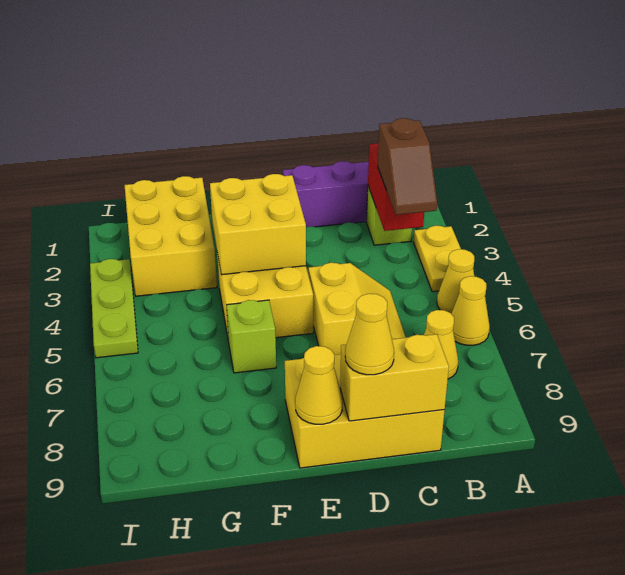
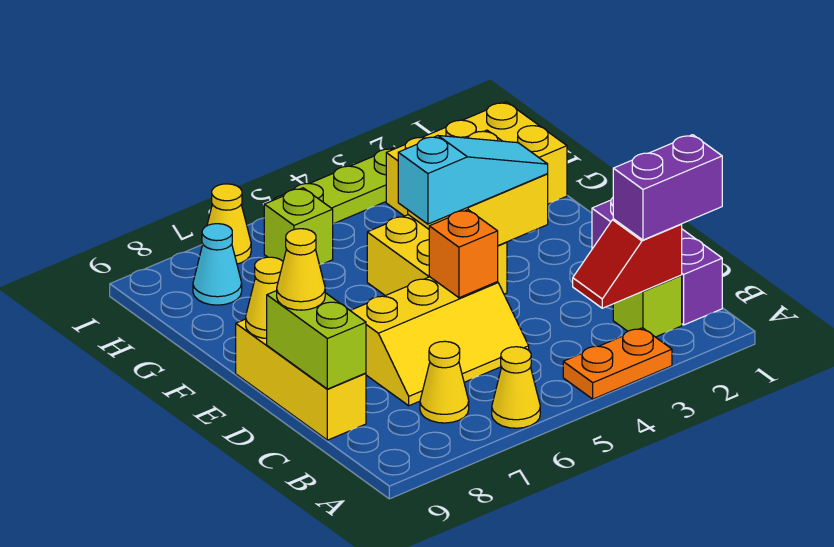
yellow 1x2 plate [414,226,461,292] -> orange 1x2 plate [563,328,672,399]
yellow 1x1 cone [437,249,474,314] -> yellow 1x1 cone moved to [207,184,251,264]
none -> purple 1x2 brick [613,135,722,240]
red 1x2 brick [368,143,424,231] -> red 1x2 slope [573,219,682,308]
brown 1x2 slope [378,118,437,215] -> none
yellow 2x2 slope [308,263,406,355] -> yellow 2x3 slope [350,277,529,406]
yellow 2x3 brick [285,354,445,468] -> yellow 1x3 brick [236,319,366,440]
yellow 1x2 brick [340,334,449,421] -> lime 1x2 brick [267,291,366,389]
none -> orange 1x1 brick [429,210,498,298]
none -> cyan 1x3 slope [398,136,548,224]
lime 1x1 brick [227,300,276,373] -> lime 1x1 brick moved to [264,188,333,265]
none -> cyan 1x1 cone [193,224,242,305]

